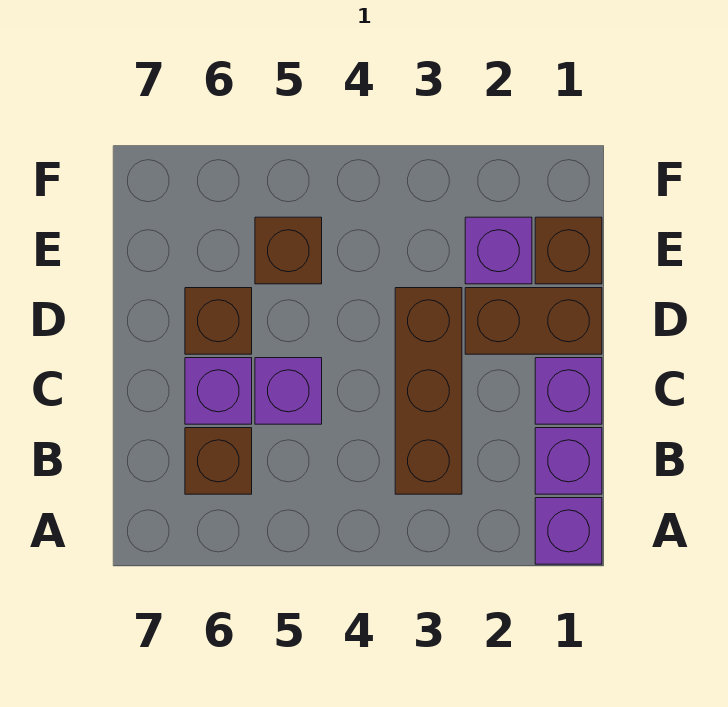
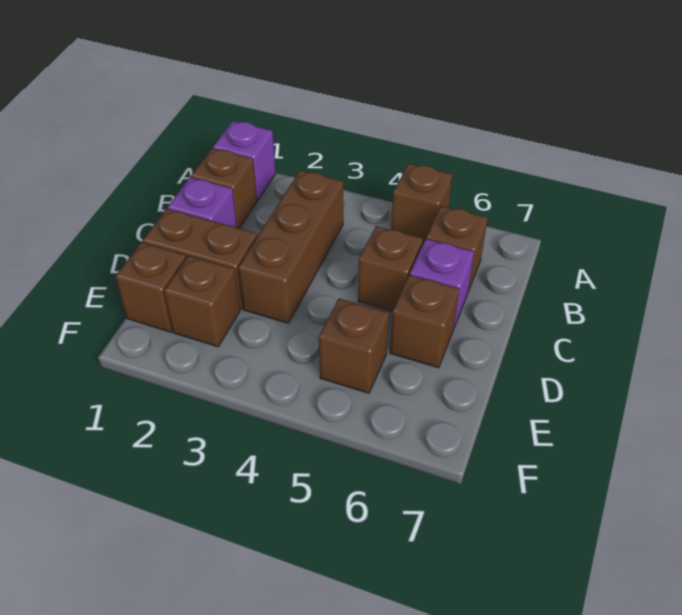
none -> brown 1x1 brick [391,163,453,244]
purple 1x1 brick [535,428,602,494] -> brown 1x1 brick [191,148,257,228]
purple 1x1 brick [255,358,322,424] -> brown 1x1 brick [358,226,423,311]
purple 1x1 brick [465,217,532,284] -> brown 1x1 brick [164,256,240,347]

